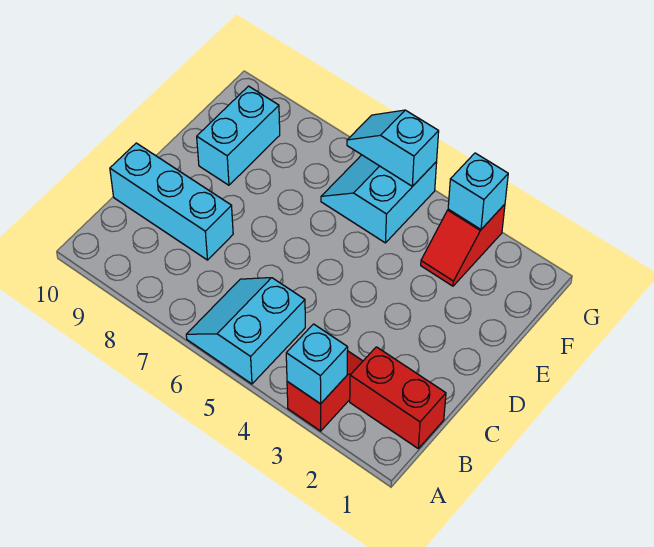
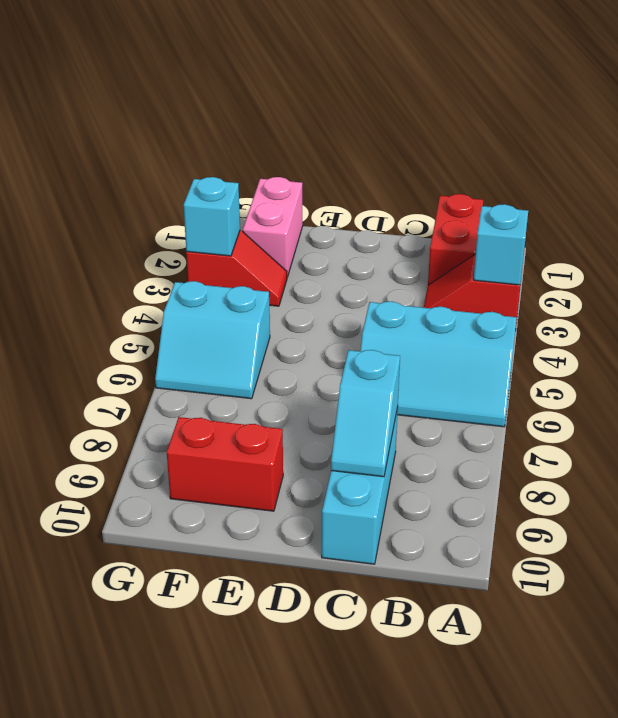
cyan 2x2 slope [186,278,305,384] -> cyan 2x3 slope [360,301,517,427]
cyan 1x2 brick [197,86,280,185] -> red 1x2 brick [167,417,283,511]
none -> pink 1x2 brick [243,177,303,277]
cyan 1x2 slope [347,110,439,186] -> cyan 1x2 slope moved to [331,350,400,477]

